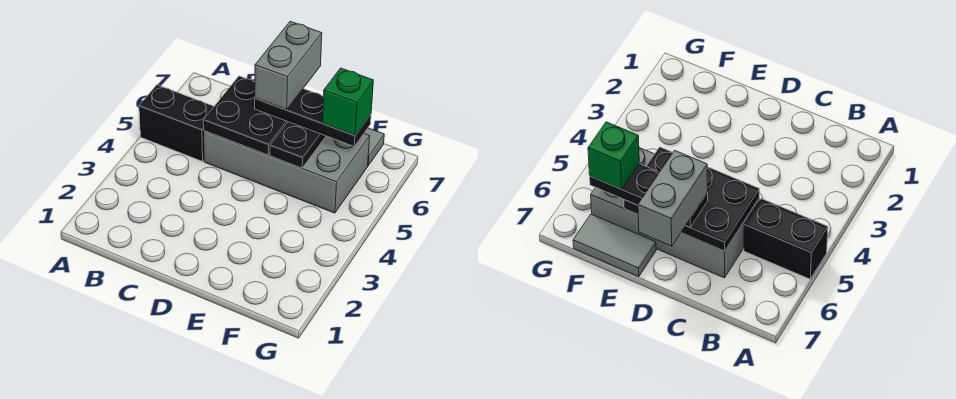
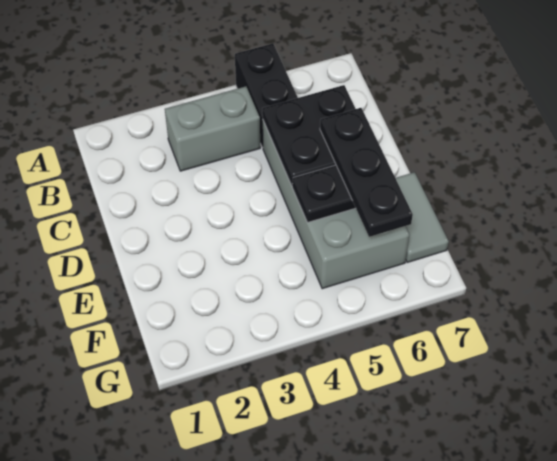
grey 1x2 brick [255,21,322,110] -> grey 1x2 brick moved to [165,86,260,171]
green 1x1 brick [322,68,373,136] -> none

